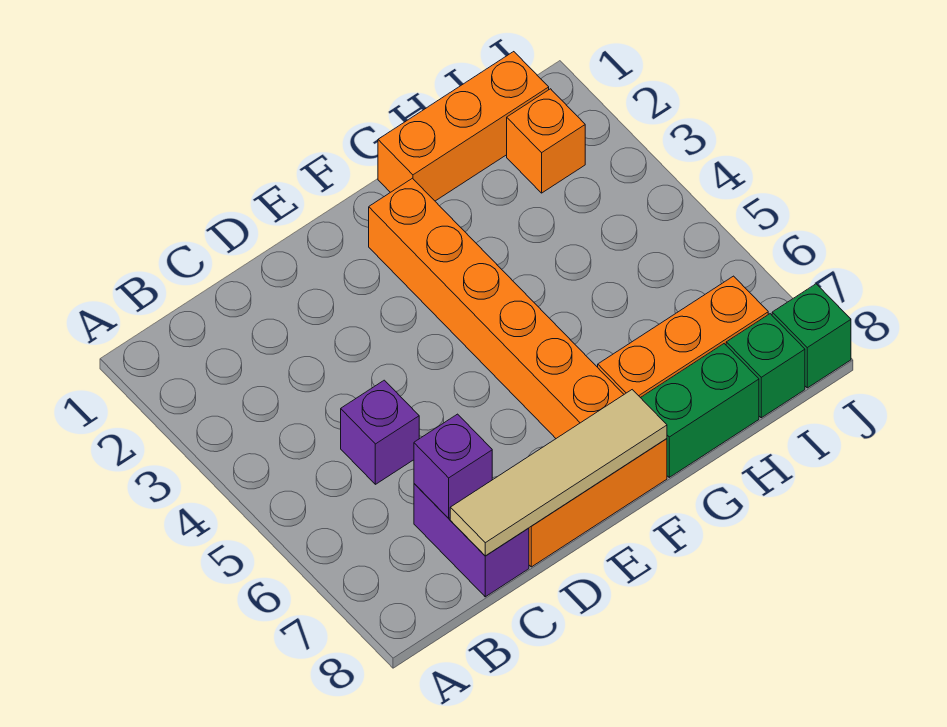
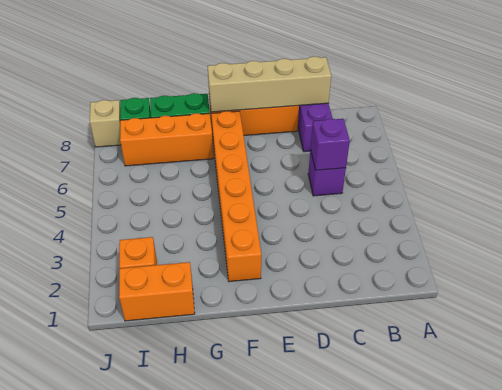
purple 1x1 brick [414,414,492,518] -> purple 1x1 brick moved to [311,119,350,170]
tan 1x4 tile [450,390,667,556] -> tan 1x4 brick [208,56,331,112]
orange 1x3 brick [378,52,549,201] -> orange 1x2 brick [119,262,195,321]
green 1x1 brick [772,284,851,388] -> tan 1x1 brick [90,100,121,147]

